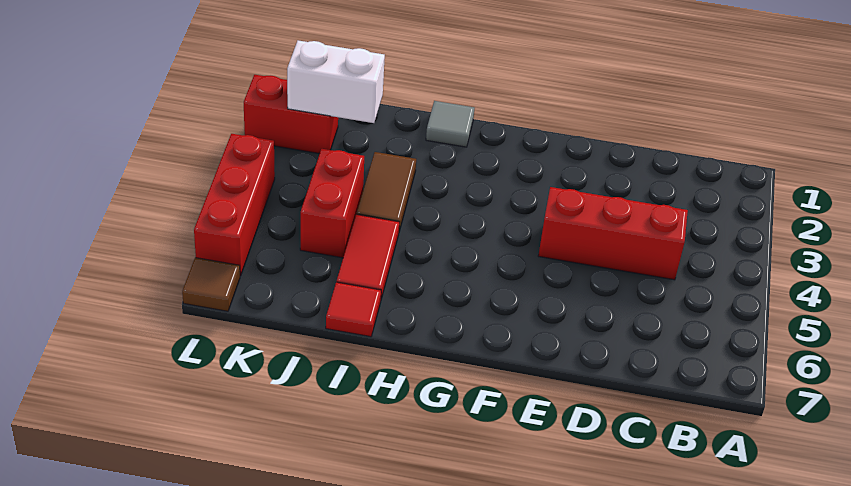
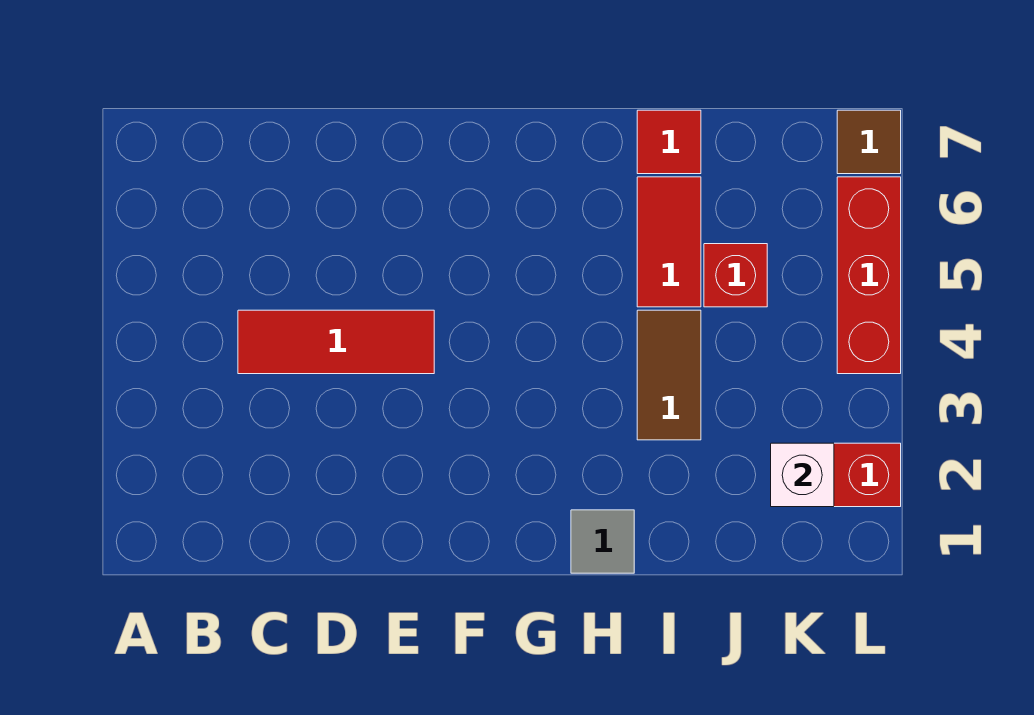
red 1x3 brick [538,187,688,280] -> red 1x3 tile [238,310,434,374]
white 1x2 brick [287,40,385,123] -> white 1x1 brick [771,443,834,507]
red 1x2 brick [300,149,364,258] -> red 1x1 brick [704,244,767,307]

